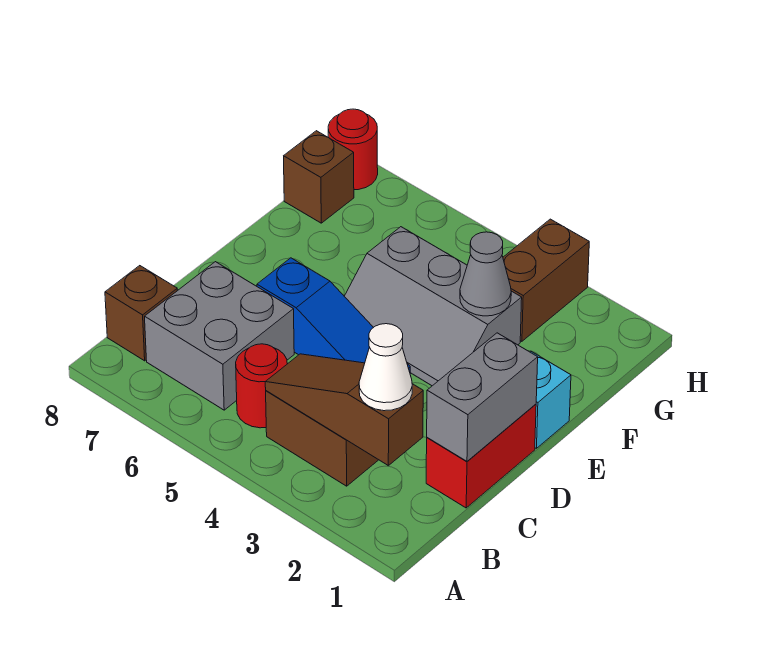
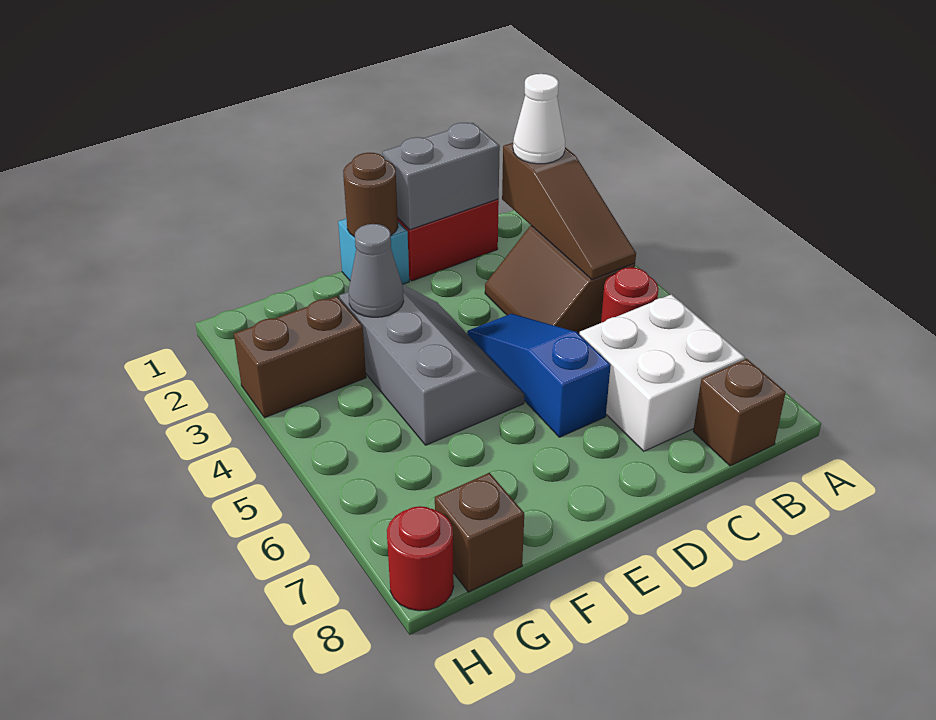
grey 2x2 brick [145,262,294,410] -> white 2x2 brick [579,294,745,451]
none -> brown 1x1 round brick [343,153,398,237]

